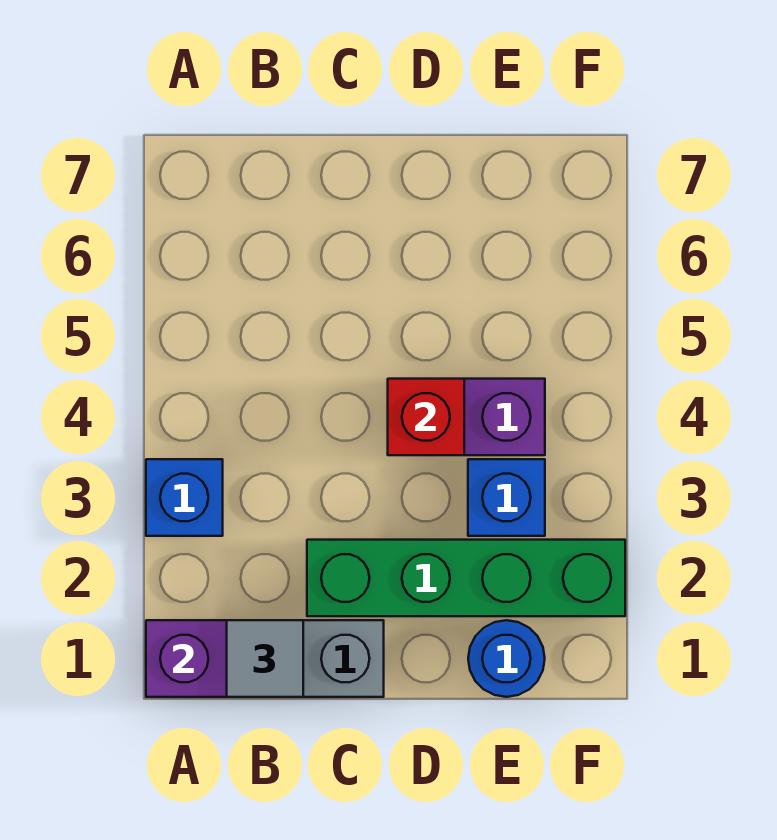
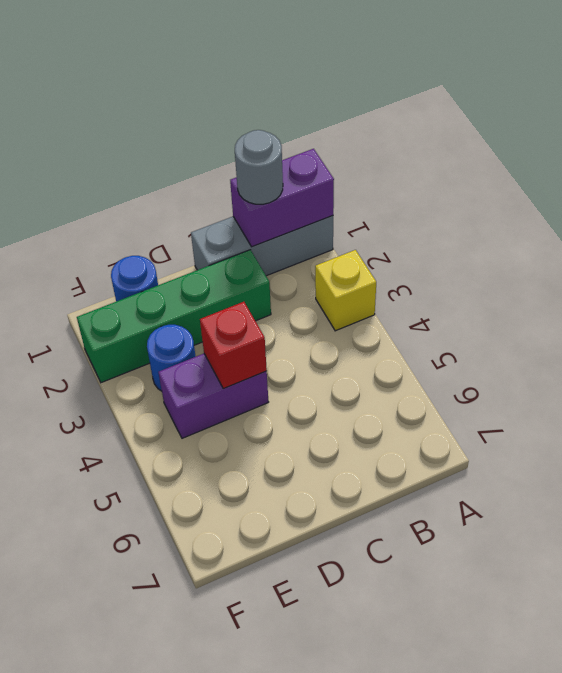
blue 1x1 brick [146,459,223,536] -> yellow 1x1 brick [315,250,376,331]
grey 1x1 tile [227,620,303,697] -> grey 1x1 round brick [235,130,283,204]
blue 1x1 brick [468,459,545,536] -> blue 1x1 round brick [147,325,196,391]

